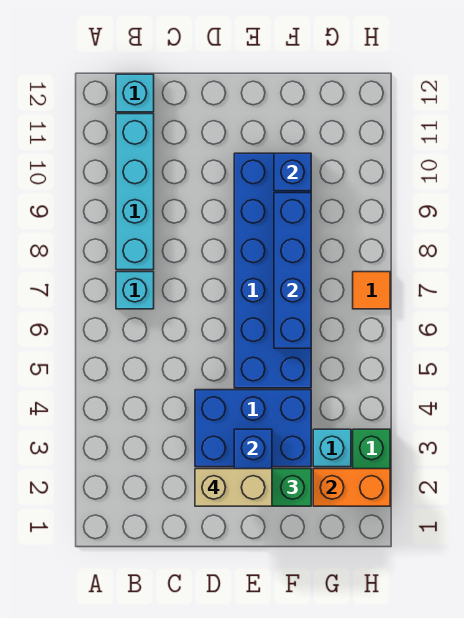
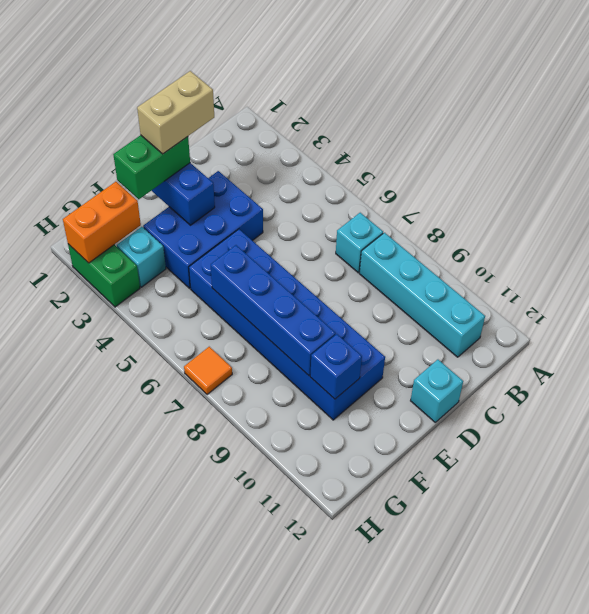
cyan 1x1 brick [116,74,154,112] -> cyan 1x1 brick moved to [411,360,463,422]

